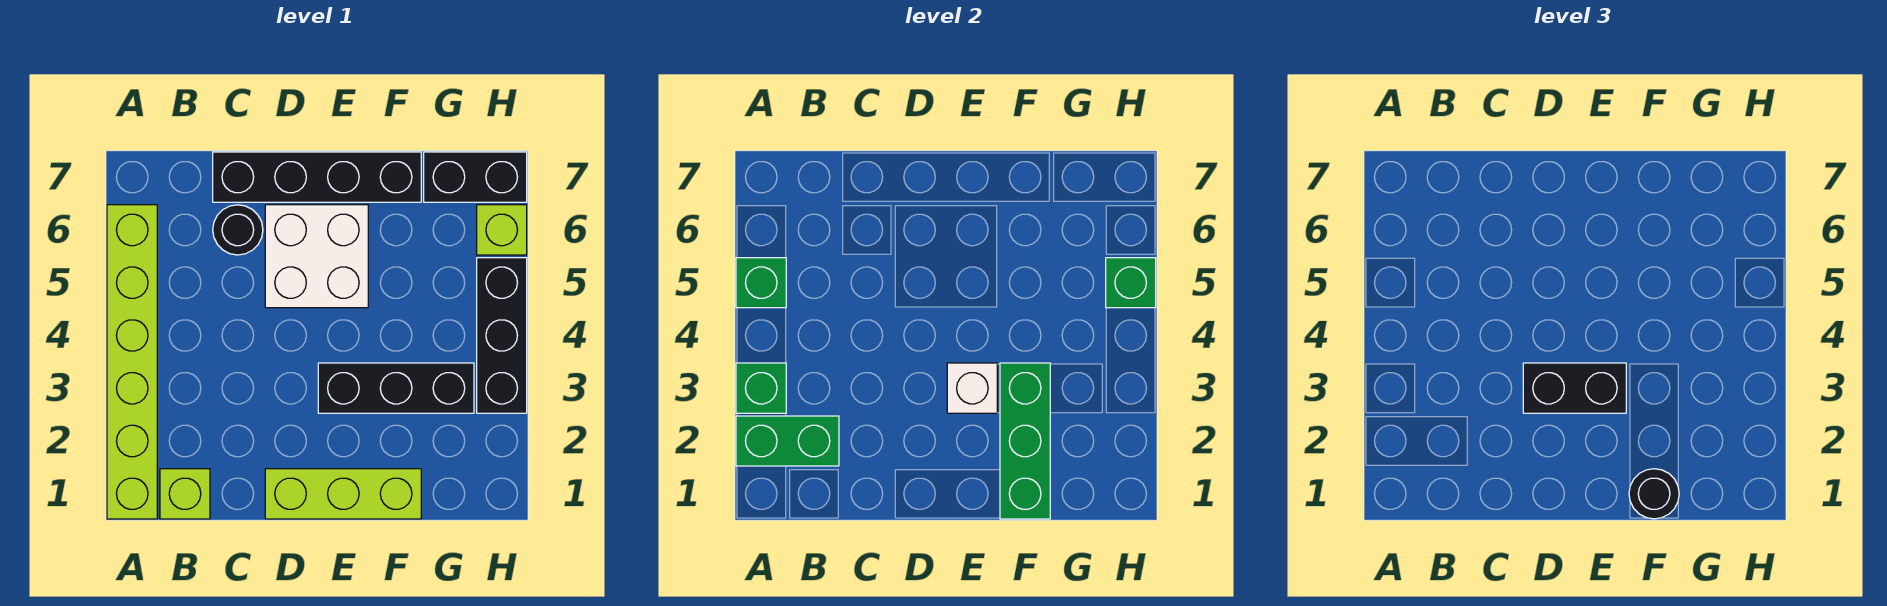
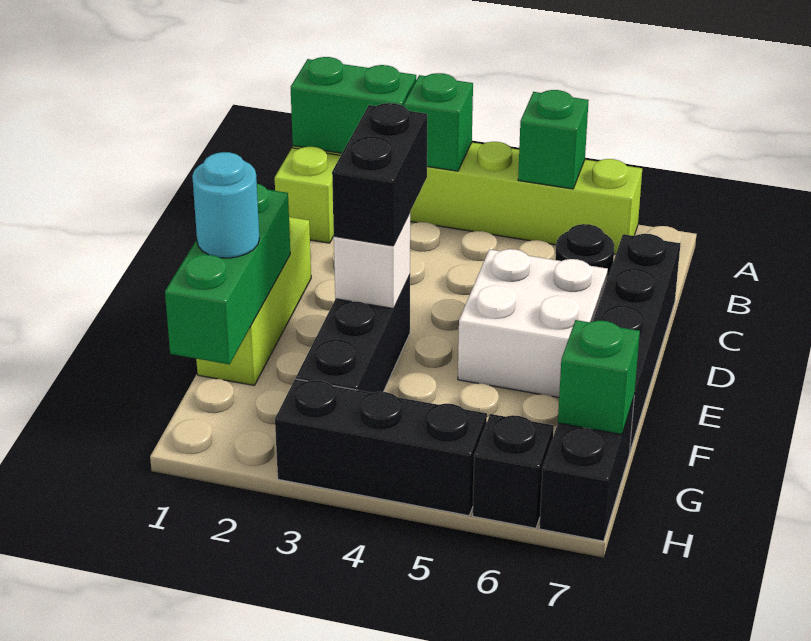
green 1x2 brick [736,416,839,466] -> green 1x2 brick turned to [291,57,416,153]
green 1x3 brick [1000,363,1050,519] -> green 1x3 brick turned to [165,184,290,364]
black 1x1 round brick [1629,469,1679,519] -> cyan 1x1 round brick [192,152,259,258]
green 1x1 brick [1106,258,1156,308] -> green 1x1 brick moved to [558,320,640,434]
lime 1x1 brick [477,205,527,255] -> black 1x1 brick [473,414,554,528]

